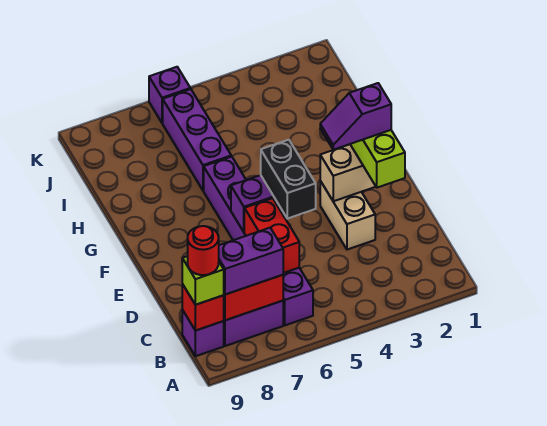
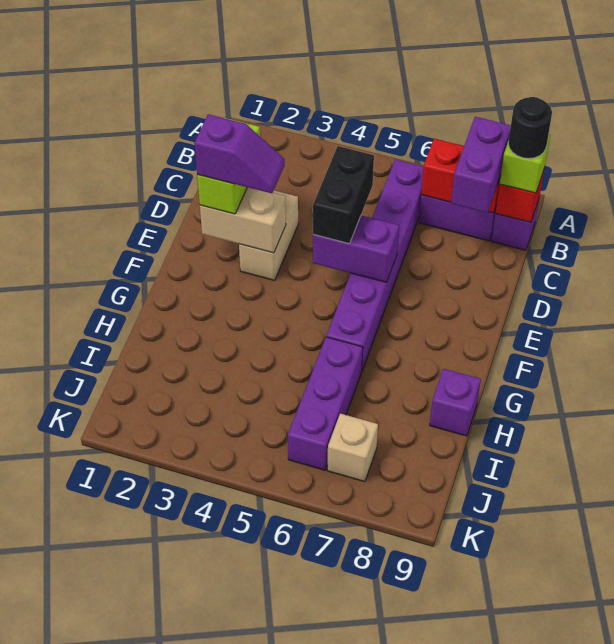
purple 1x2 brick [219,228,283,295] -> purple 1x2 brick turned to [451,117,511,213]
red 1x1 round brick [188,226,219,275] -> black 1x1 round brick [508,97,552,159]
red 1x2 brick [244,198,299,273] -> none
none -> tan 1x1 brick [327,413,378,482]
purple 1x1 brick [149,67,190,123] -> purple 1x1 brick moved to [430,369,481,436]

